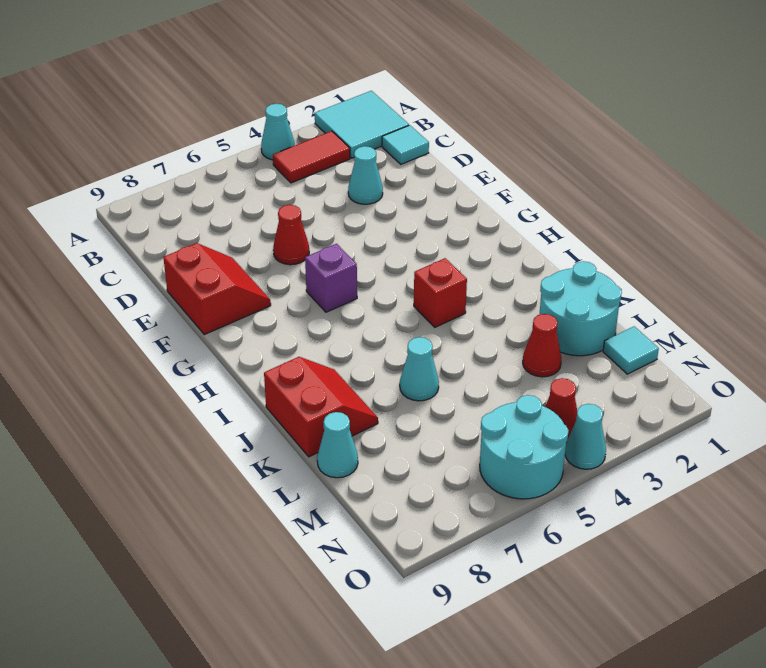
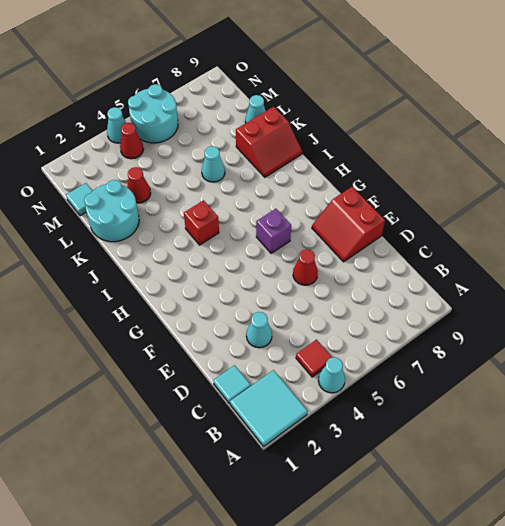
red 1x2 tile [273,131,350,183] -> red 1x1 tile [296,340,332,377]
red 2x2 slope [264,357,378,457] -> red 2x2 slope turned to [236,107,302,177]

